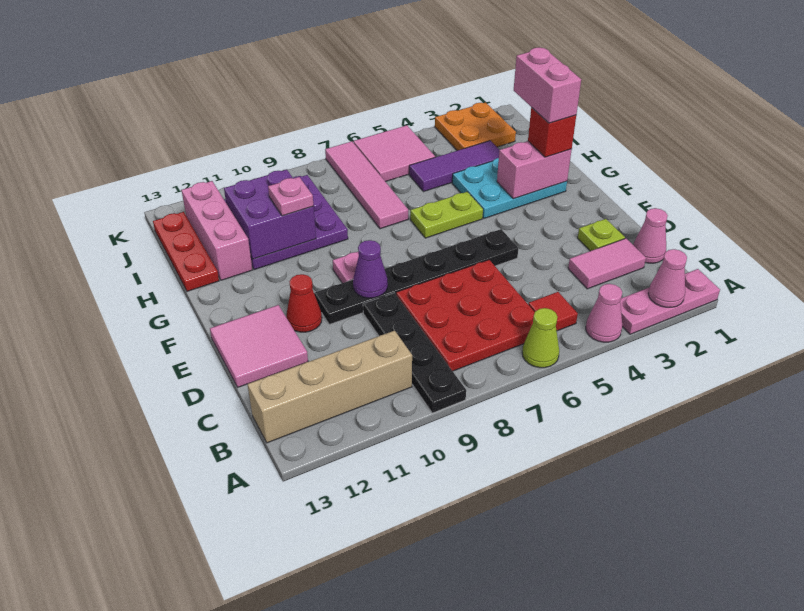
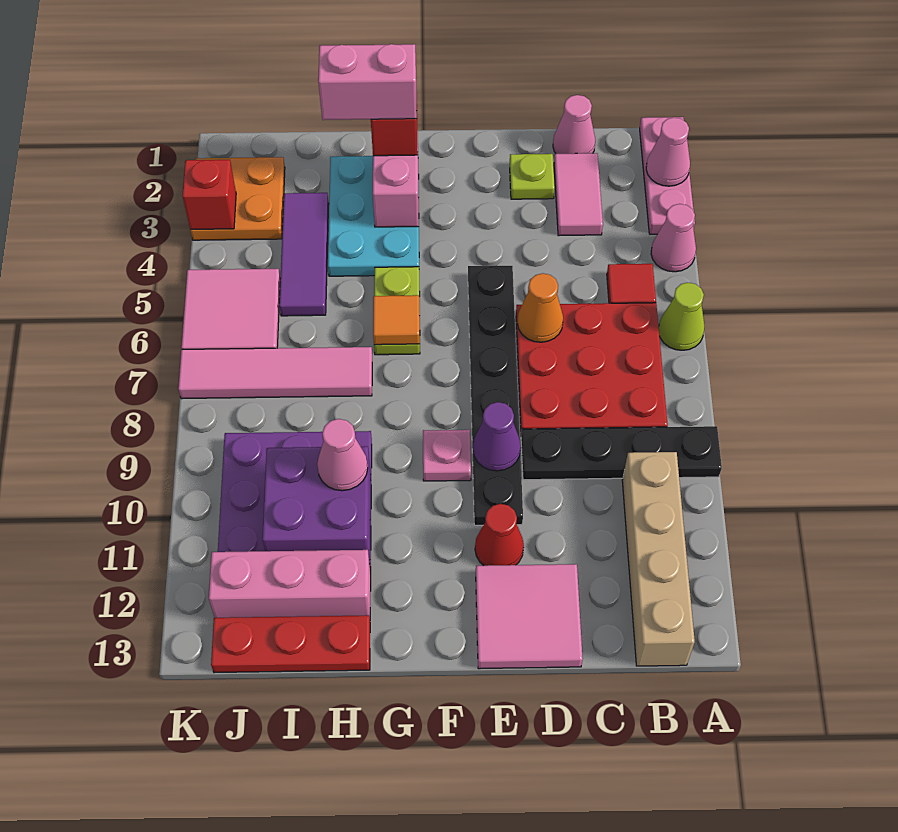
none -> orange 1x1 cone [517,273,563,342]
none -> orange 1x1 tile [373,295,420,345]
pink 1x1 plate [268,177,314,216] -> pink 1x1 cone [317,419,368,491]
none -> red 1x1 brick [183,160,236,230]

